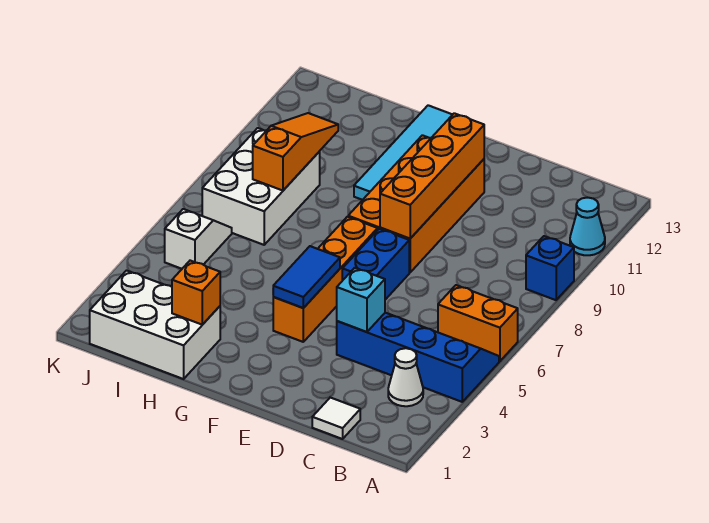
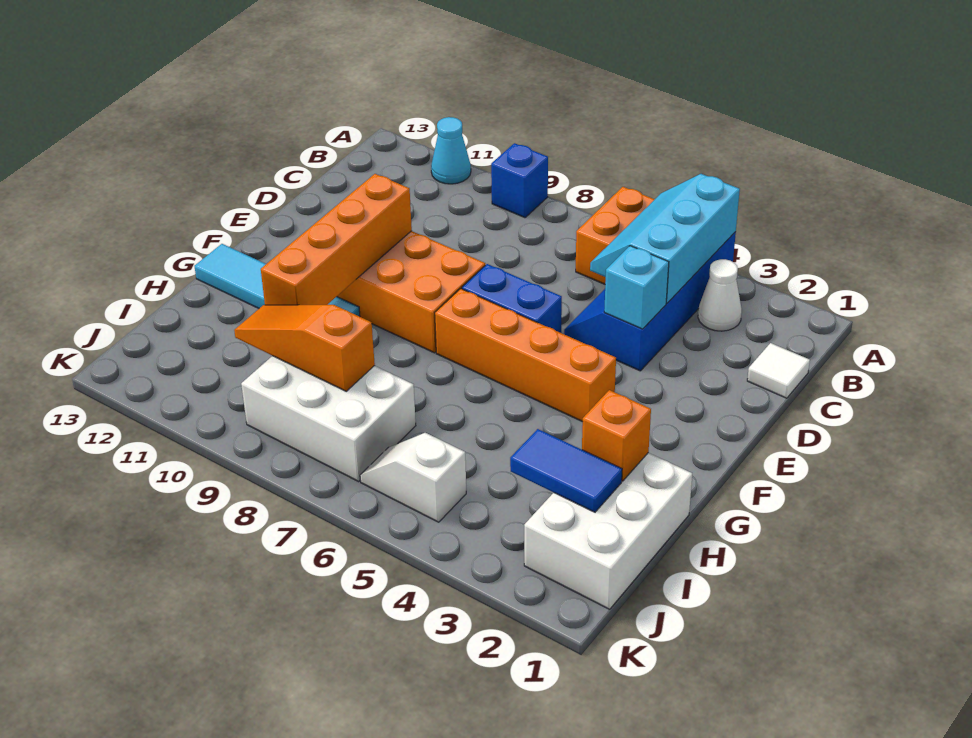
none -> cyan 2x3 slope [590,174,740,303]
orange 1x4 brick [380,113,484,239] -> orange 1x4 brick turned to [261,174,412,305]
blue 1x2 tile [273,246,340,308] -> blue 1x2 tile moved to [510,429,622,512]

